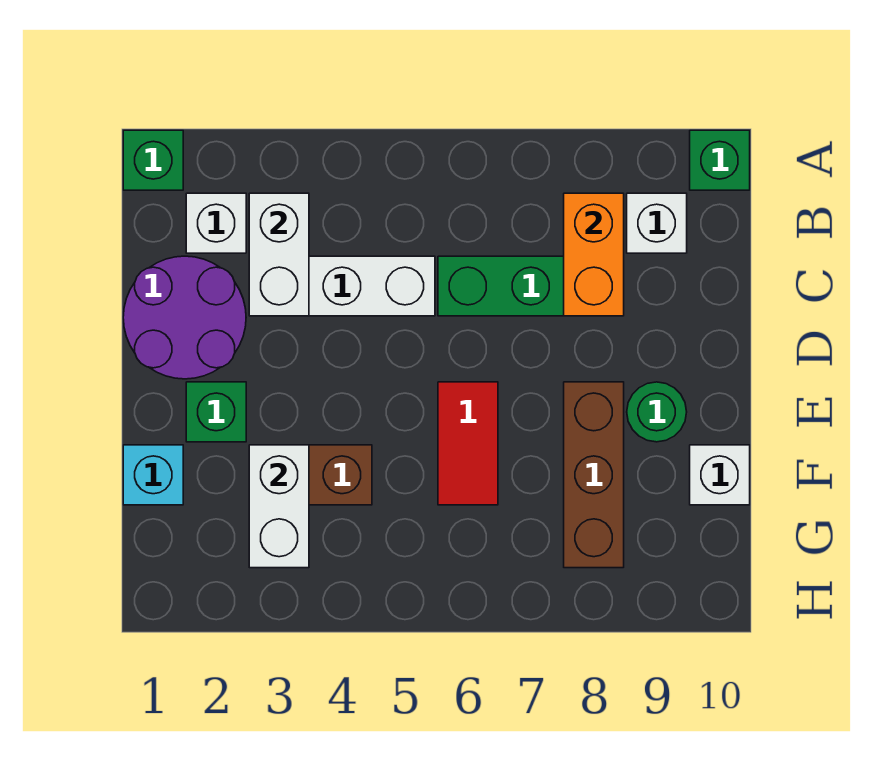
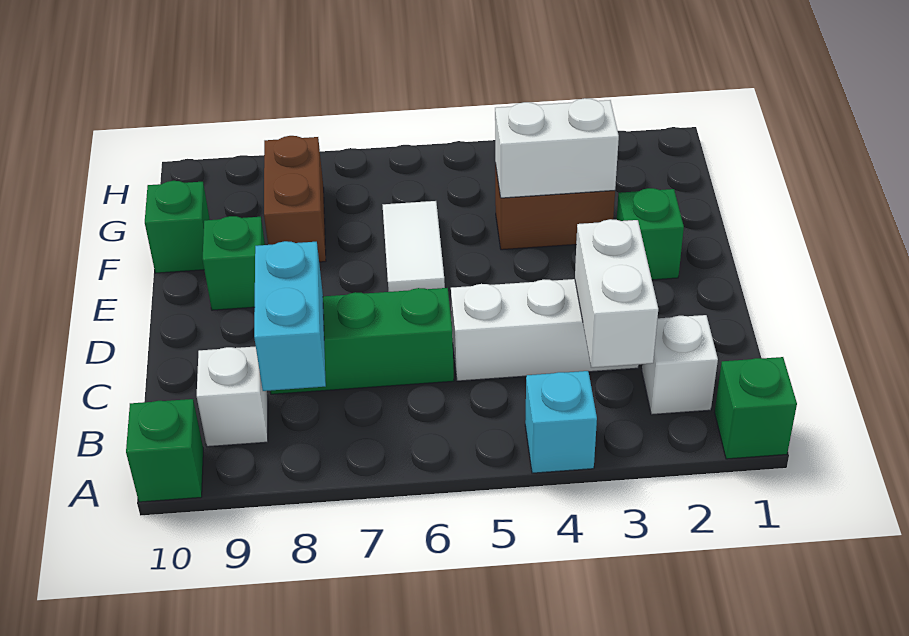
orange 1x2 brick [564,193,624,316] -> cyan 1x2 brick [254,241,326,391]
purple 2x2 round brick [123,256,246,379] -> none
red 1x2 tile [438,382,498,505] -> white 1x2 tile [383,201,445,292]
brown 1x3 brick [564,382,624,568] -> brown 1x2 brick [264,136,326,262]
green 1x1 round brick [627,382,687,442] -> green 1x1 brick [203,216,265,310]
cyan 1x1 brick [123,445,183,505] -> cyan 1x1 brick moved to [525,371,597,473]
white 1x2 brick [249,445,309,568] -> white 1x2 brick turned to [495,98,619,198]
white 1x1 brick [690,445,750,505] -> green 1x1 brick [145,181,210,273]

